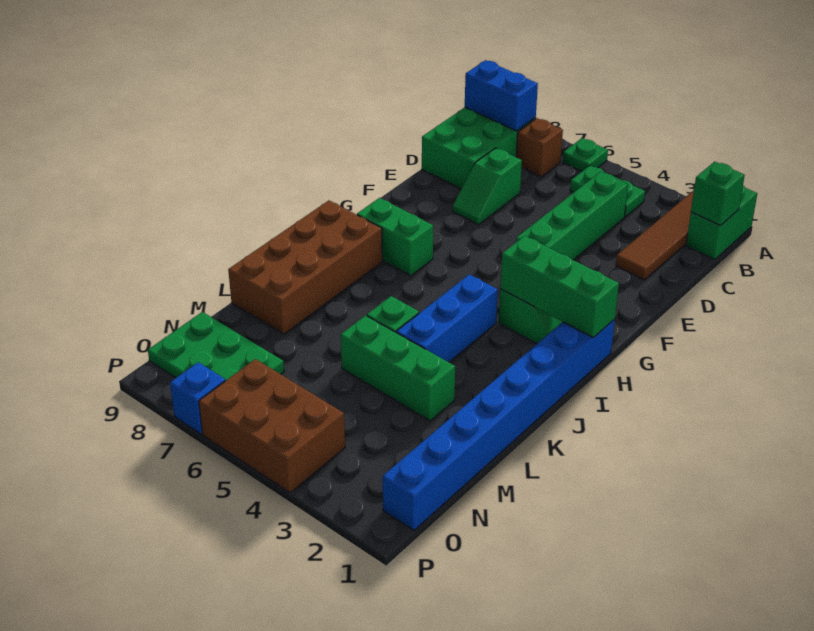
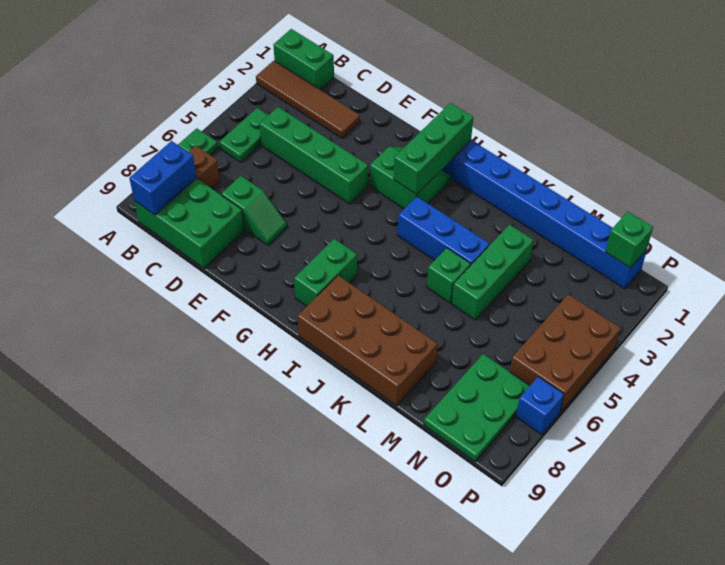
green 1x1 brick [691,162,745,225] -> green 1x1 brick moved to [606,212,653,268]

